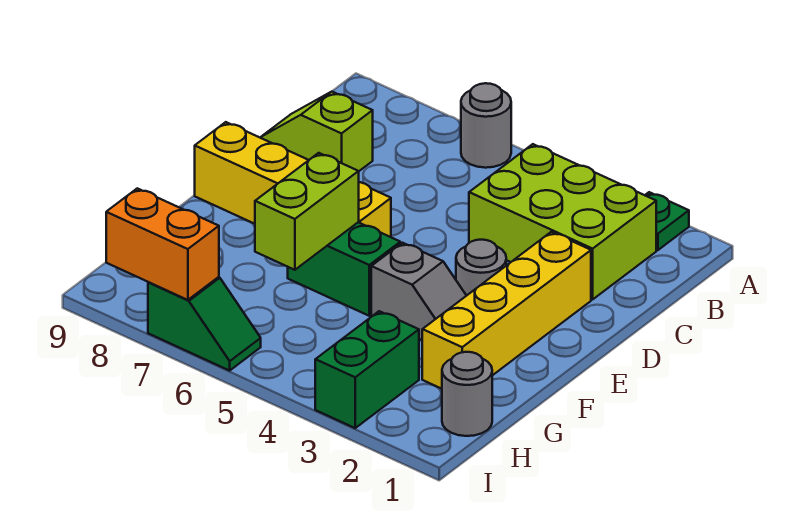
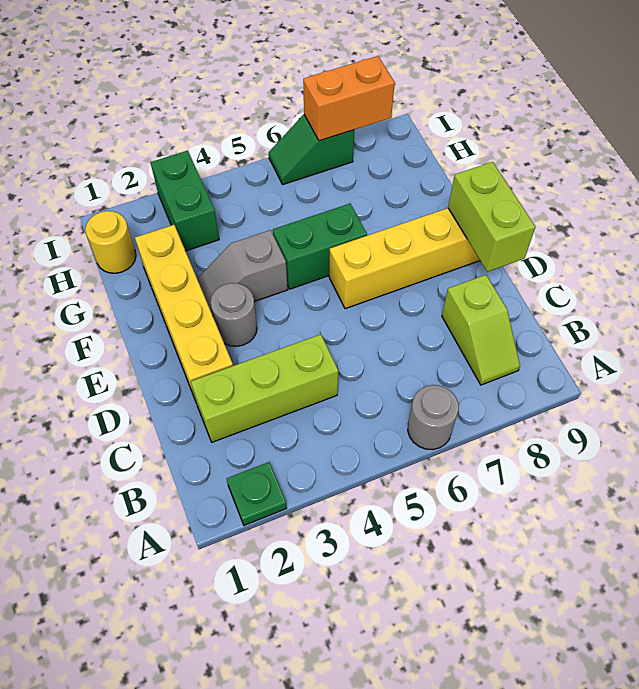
lime 2x3 brick [469,144,656,299] -> lime 1x3 brick [191,334,338,442]
lime 1x2 slope [260,92,373,171] -> lime 1x2 slope turned to [442,275,520,385]
lime 1x2 brick [255,153,359,270] -> lime 1x2 brick moved to [448,162,536,272]
grey 1x1 round brick [442,352,492,436] -> yellow 1x1 round brick [85,211,136,273]

